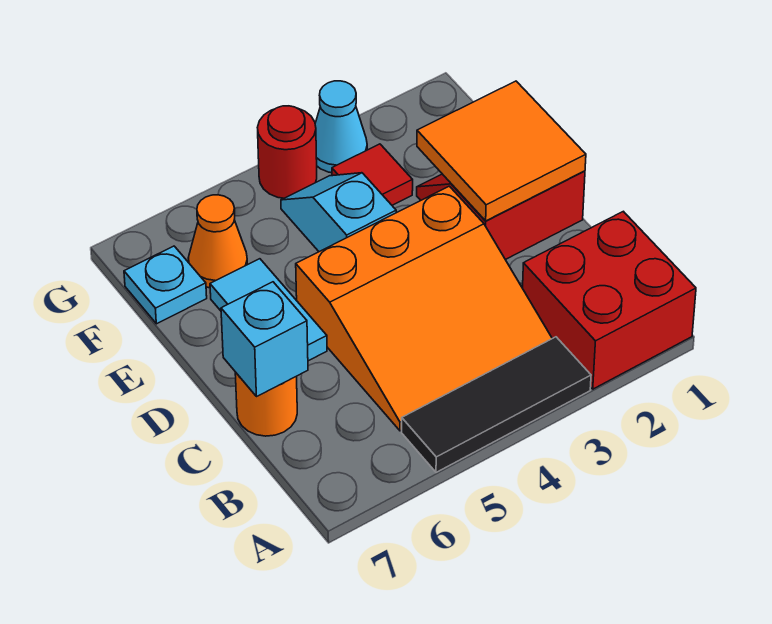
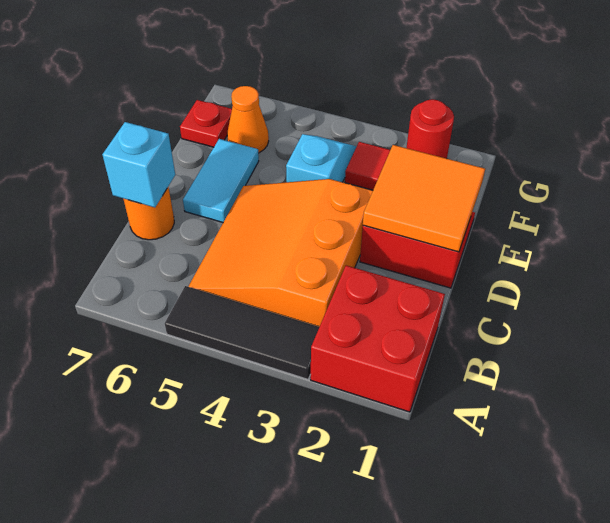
orange 3x3 slope [296,186,552,431] -> orange 3x3 slope turned to [188,179,373,327]
cyan 1x1 plate [124,246,207,324] -> red 1x1 plate [180,100,232,147]
cyan 1x1 cone [315,81,367,173] -> none
red 1x1 round brick [257,106,317,198] -> red 1x1 round brick moved to [407,99,454,159]

